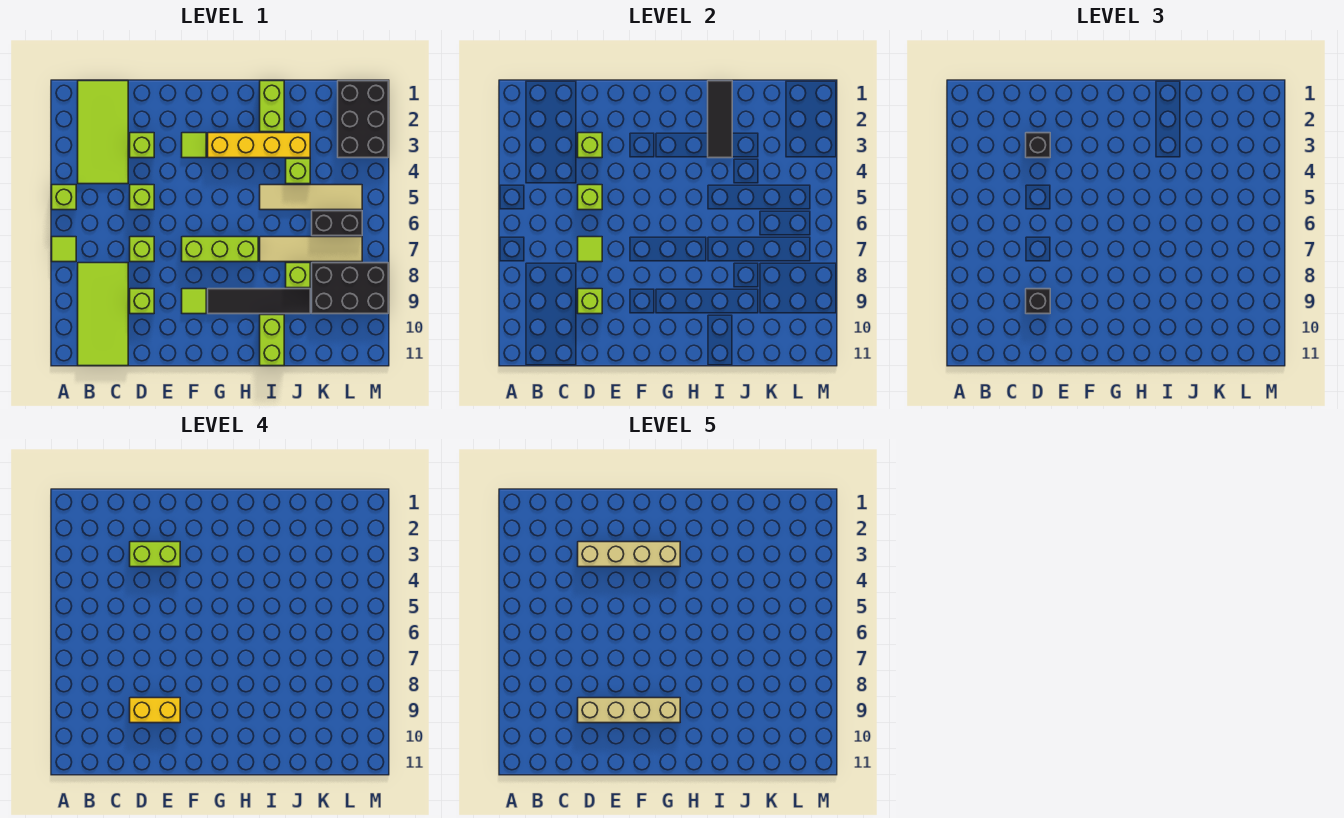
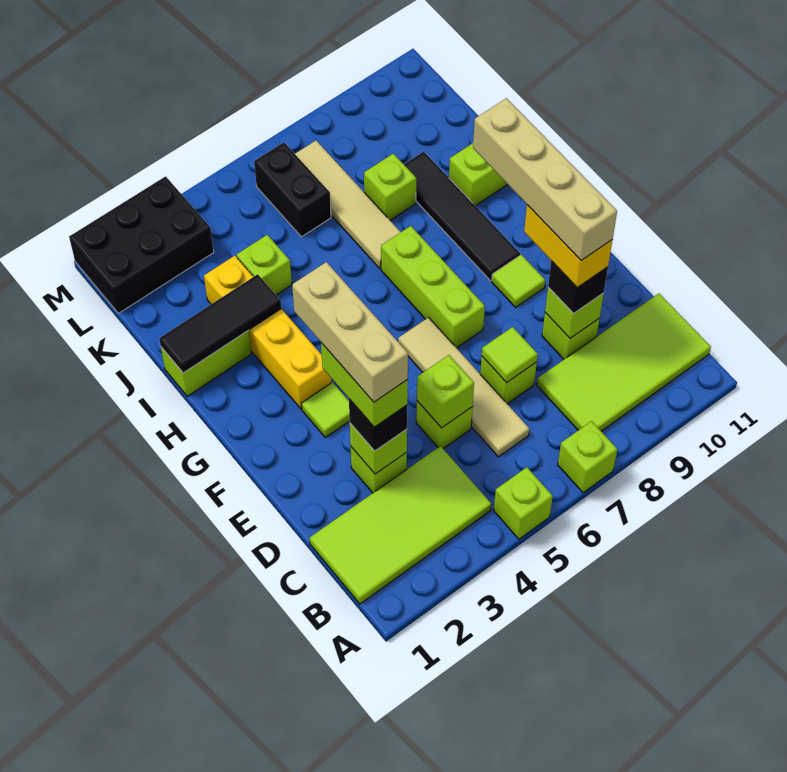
lime 1x1 tile [52,237,76,262] -> lime 1x1 brick [558,421,617,493]
tan 1x4 brick [578,542,680,567] -> tan 1x3 brick [292,262,408,402]
tan 1x4 tile [260,185,362,210] -> tan 1x4 tile moved to [398,318,529,457]
black 2x3 brick [312,263,388,314] -> none

